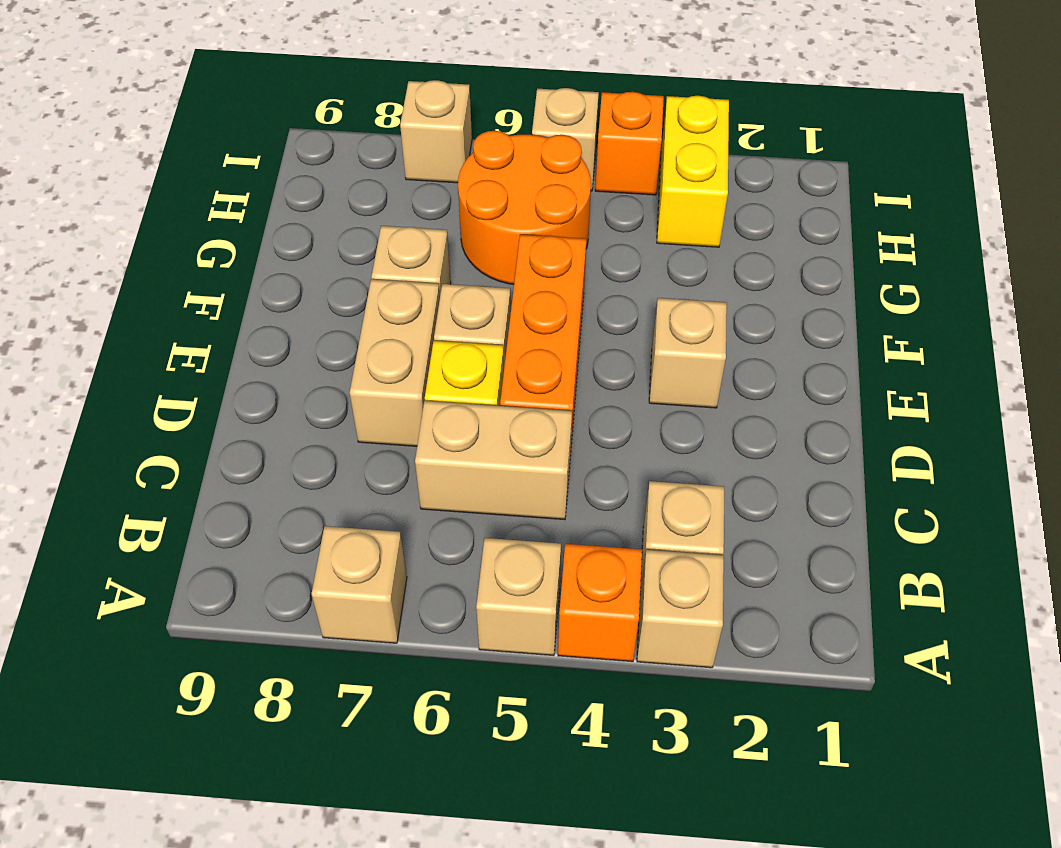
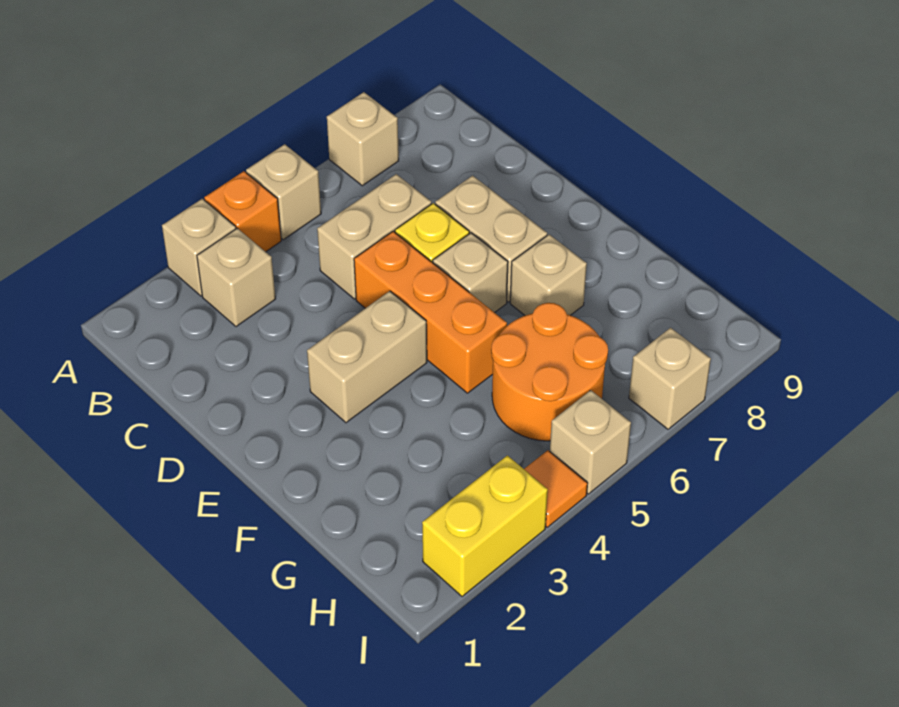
tan 1x1 brick [649,298,727,408] -> tan 1x2 brick [307,291,427,423]
yellow 1x2 brick [657,96,729,247] -> yellow 1x2 brick turned to [422,455,548,597]
orange 1x1 brick [595,92,664,195] -> orange 1x1 tile [524,450,588,527]

